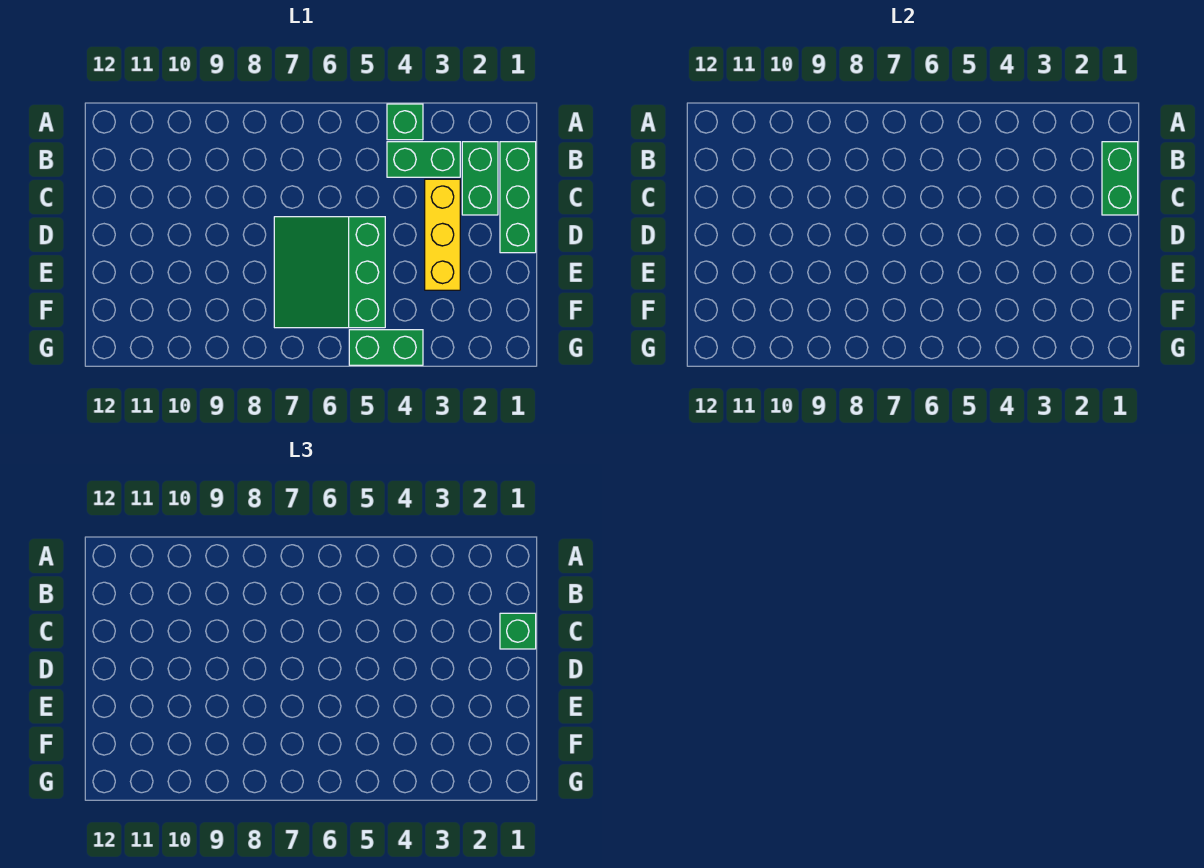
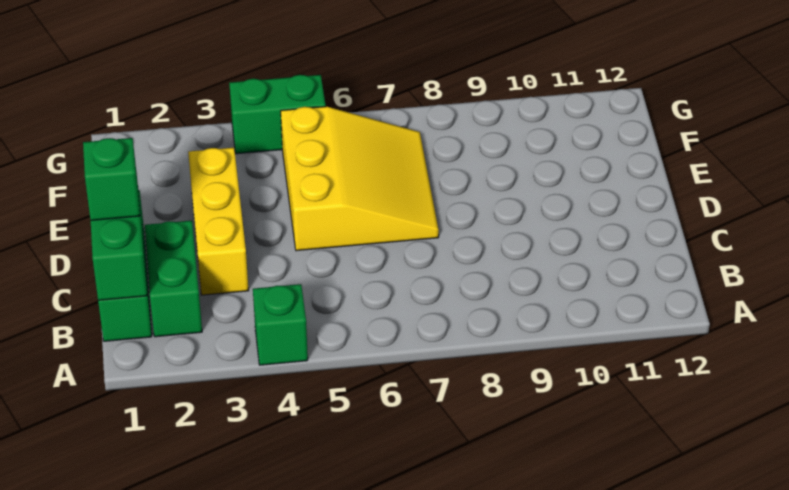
green 1x2 brick [387,142,460,177] -> none
green 3x3 slope [274,217,385,328] -> yellow 3x3 slope [281,107,439,251]

